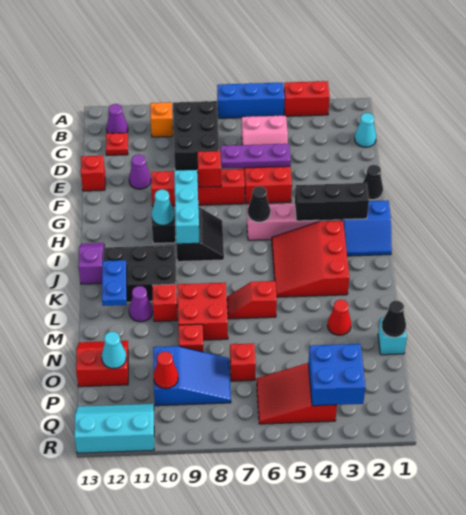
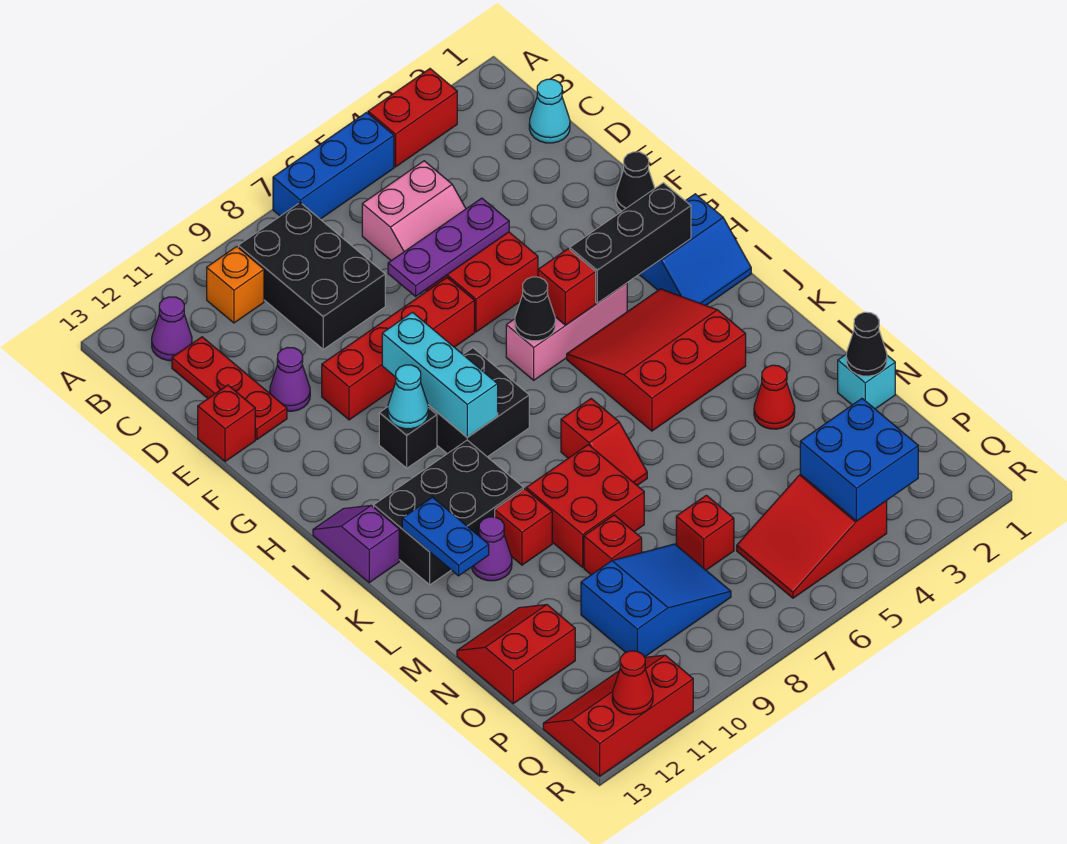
red 1x1 plate [106,133,128,155] -> red 1x3 plate [172,337,287,440]
red 1x1 brick [198,151,221,187] -> red 1x1 brick moved to [538,249,596,325]
black 2x2 slope [176,207,224,262] -> black 2x2 brick [428,348,529,457]
red 3x3 slope [272,221,349,297] -> red 3x3 slope turned to [567,289,746,431]
red 1x2 slope [227,281,277,319] -> red 1x2 slope turned to [561,399,647,485]
cyan 1x1 cone [102,332,126,369] -> none
red 1x1 cone [154,351,178,389] -> red 1x1 cone moved to [612,651,653,715]
cyan 2x3 slope [74,404,154,453] -> red 2x3 slope [543,655,693,776]

